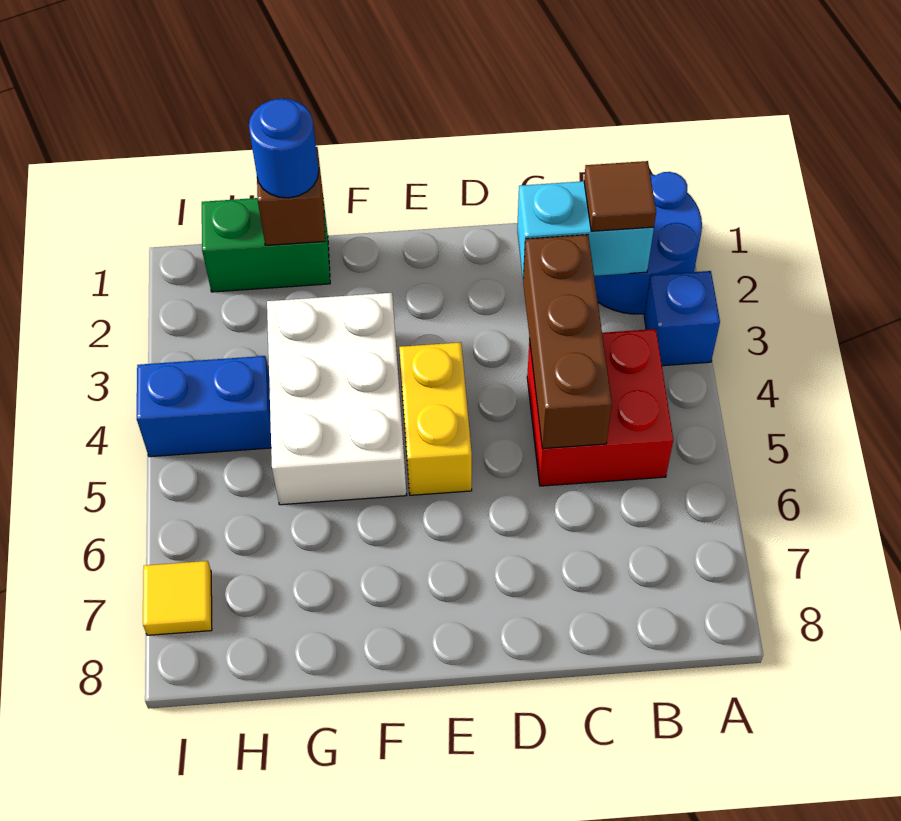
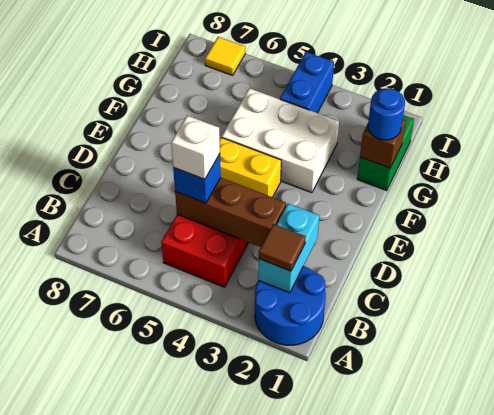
blue 1x1 brick [644,271,720,366] -> blue 1x1 brick moved to [173,154,221,203]
none -> white 1x1 brick [171,116,220,179]

